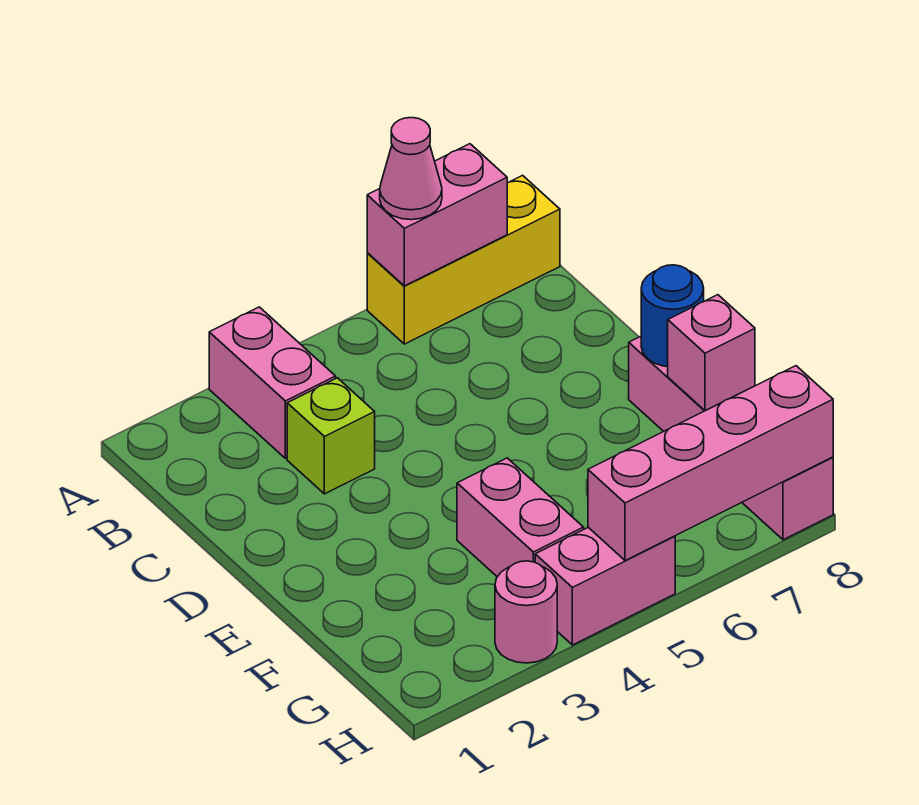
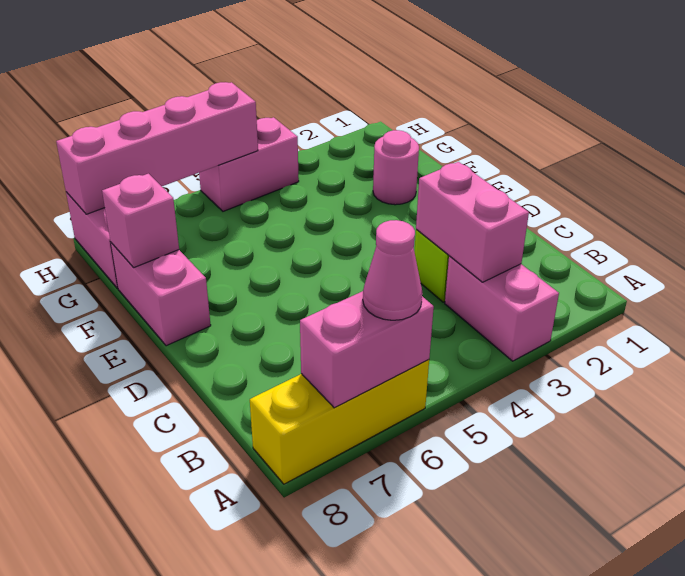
blue 1x1 round brick [641,265,704,367] -> none
pink 1x2 brick [457,458,584,577] -> pink 1x2 brick moved to [416,162,529,282]
pink 1x1 round brick [495,561,557,663] -> pink 1x1 round brick moved to [373,130,419,205]

